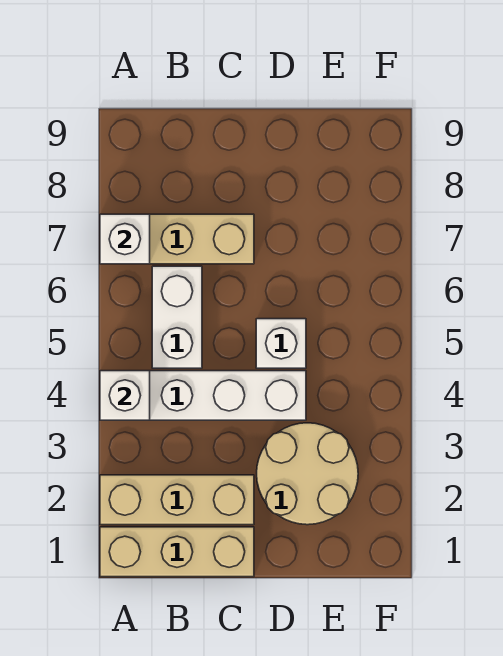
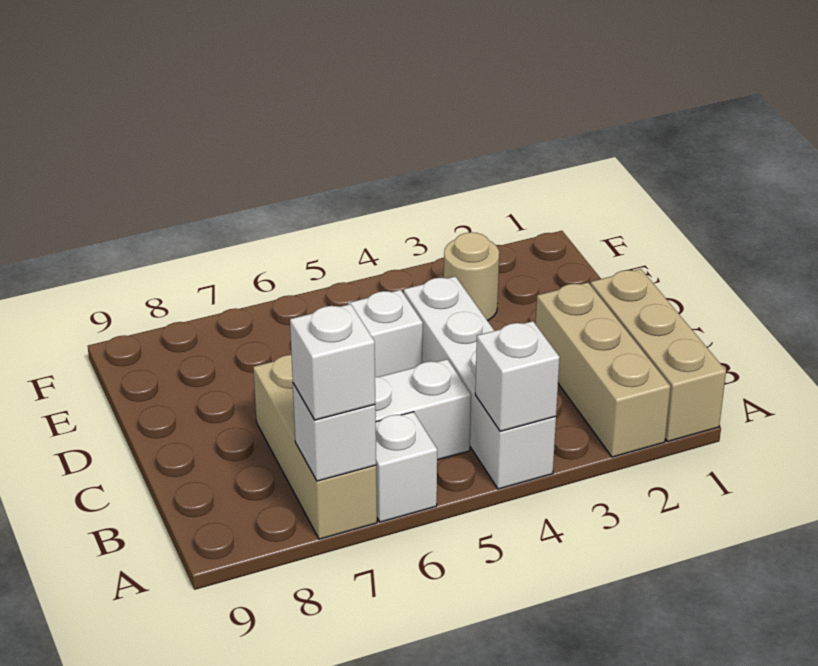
none -> white 1x1 brick [376,412,437,522]
none -> white 1x1 brick [290,304,375,420]
tan 2x2 round brick [257,423,358,525] -> tan 1x1 round brick [444,232,499,321]

